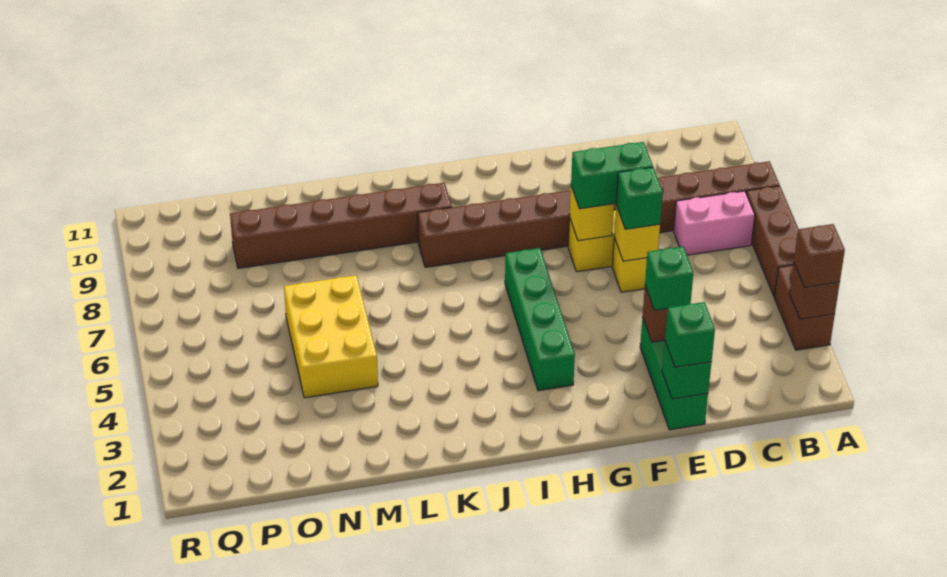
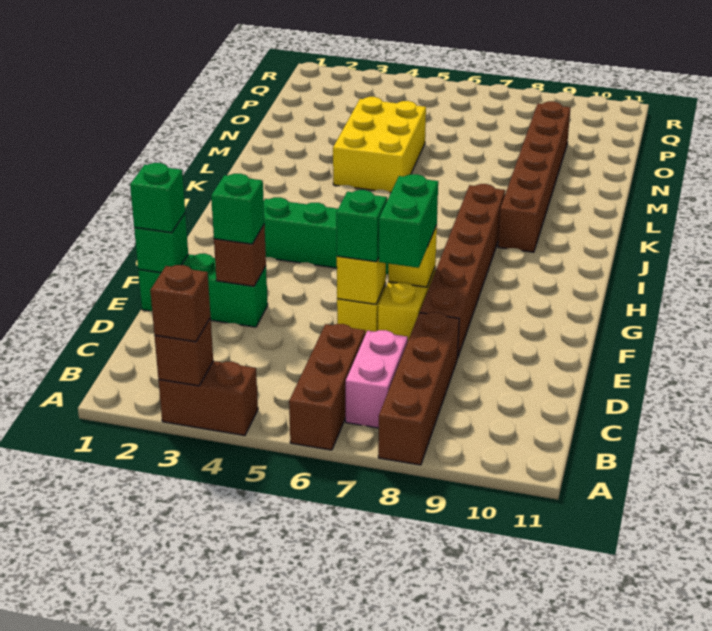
brown 1x3 brick [746,186,798,297] -> brown 1x3 brick turned to [289,324,365,450]
yellow 2x3 brick [284,275,378,398] -> yellow 2x3 brick turned to [333,97,426,193]

